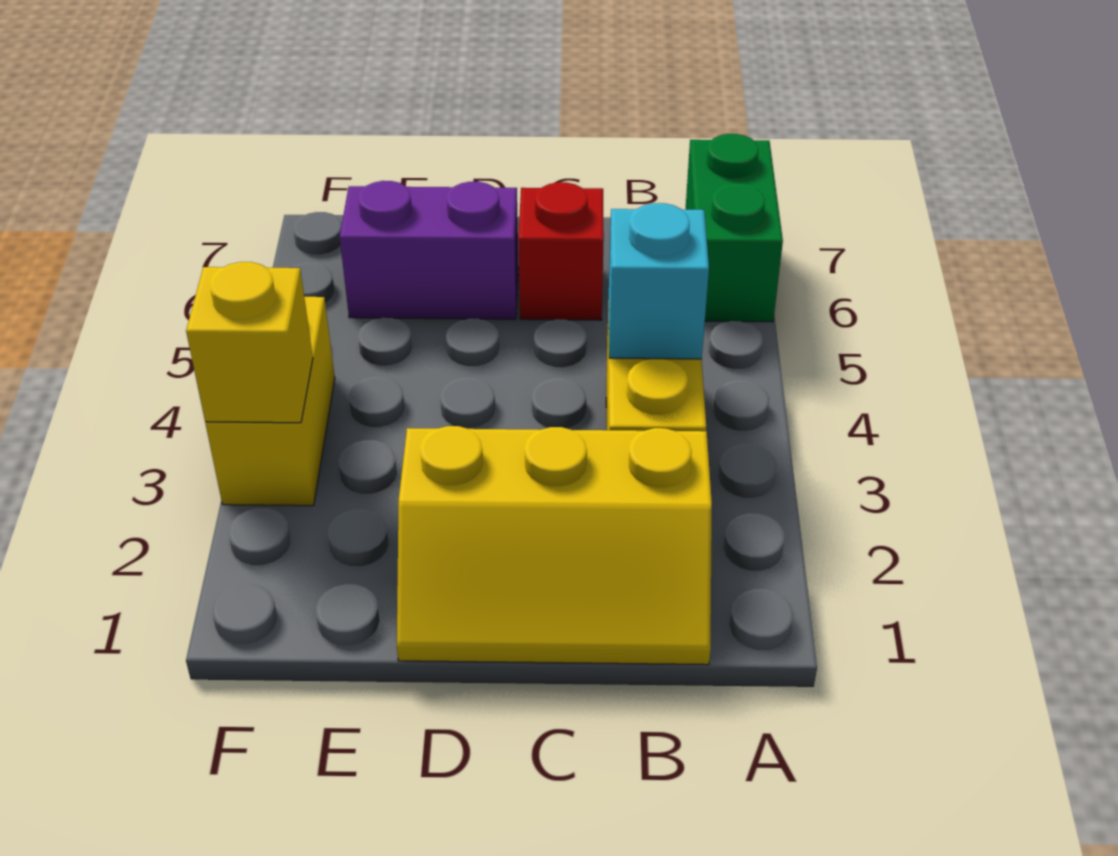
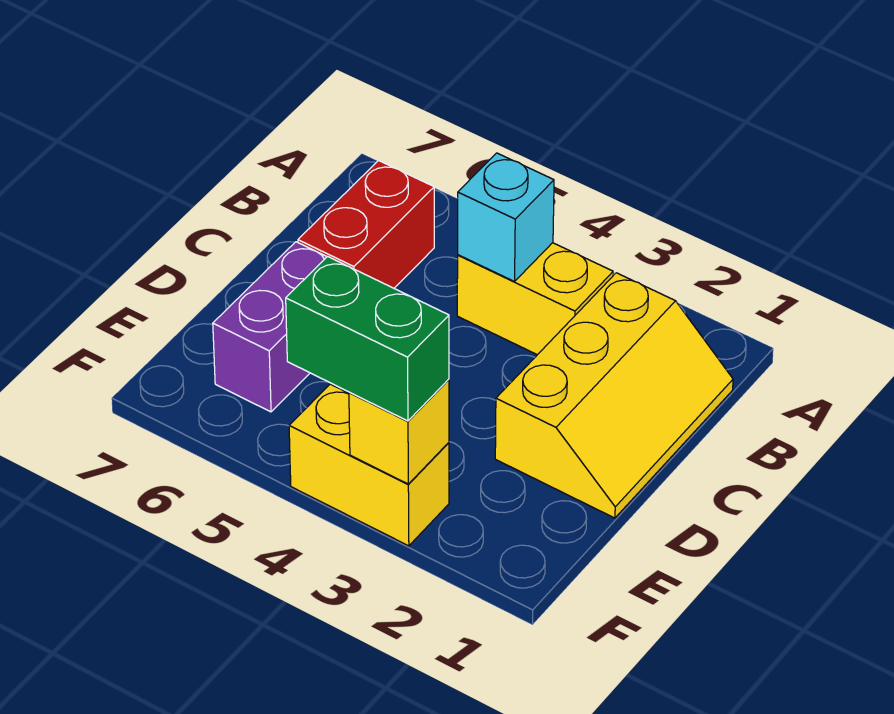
green 1x2 brick [685,134,783,322] -> green 1x2 brick moved to [286,257,449,421]
red 1x1 brick [518,182,604,320] -> red 1x2 brick [298,161,434,288]

